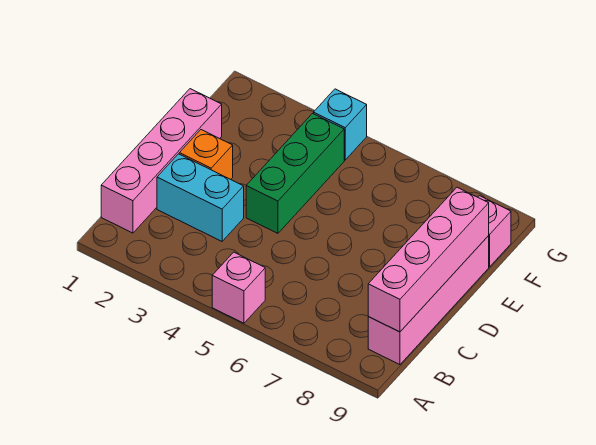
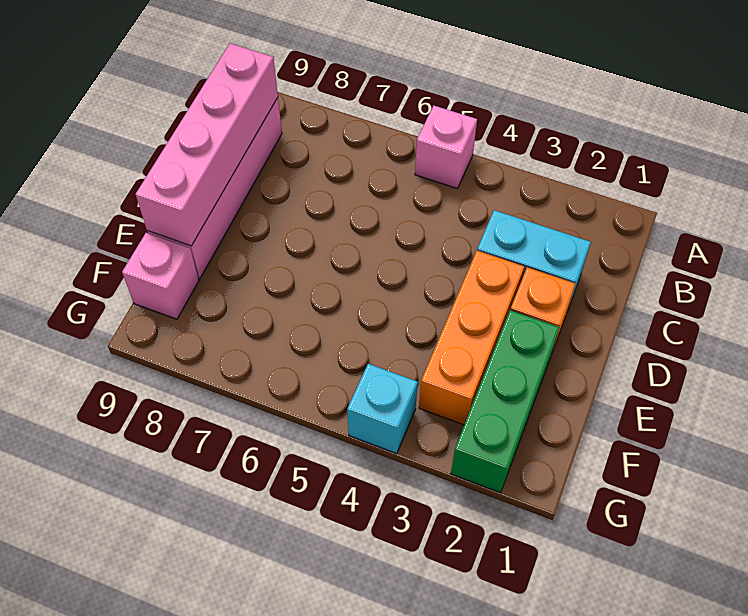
pink 1x4 brick [101,89,222,233] -> none
none -> orange 1x3 brick [419,251,524,425]
green 1x3 brick [246,113,344,233] -> green 1x3 brick moved to [451,310,560,493]

